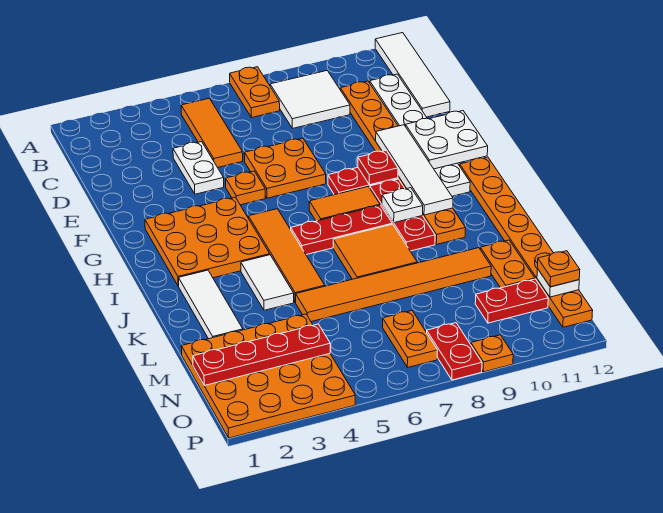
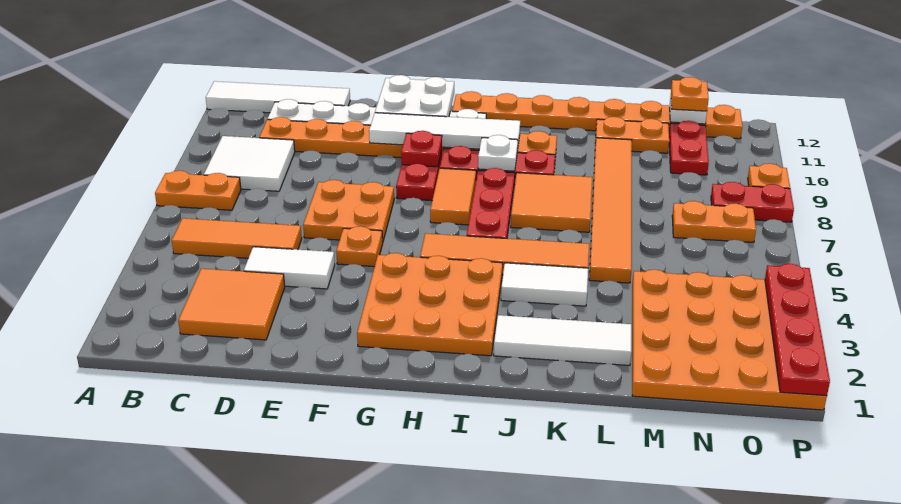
none -> orange 2x2 tile [178,269,285,340]
white 1x2 plate [173,142,224,194] -> white 1x2 tile [244,247,335,289]
red 1x4 plate [193,324,330,385] -> red 1x4 plate moved to [765,264,830,396]

